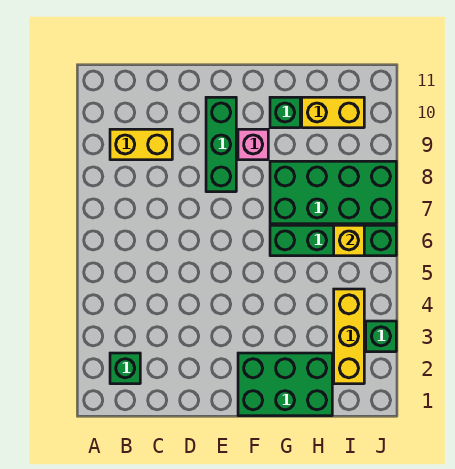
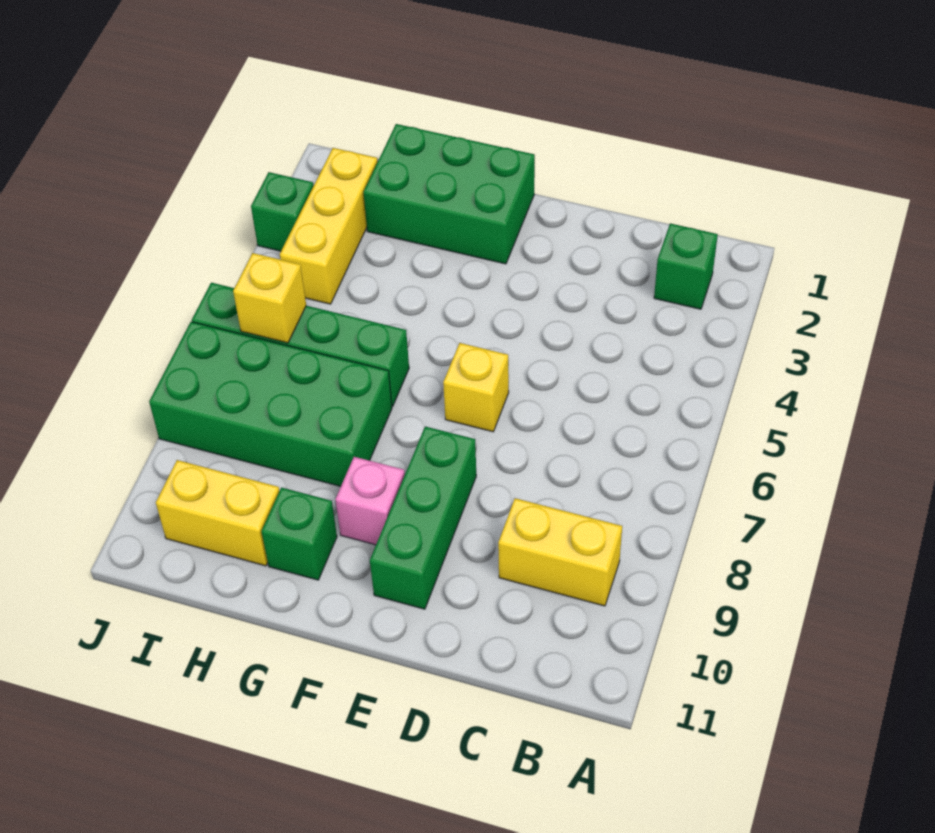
none -> yellow 1x1 brick [443,343,509,432]

